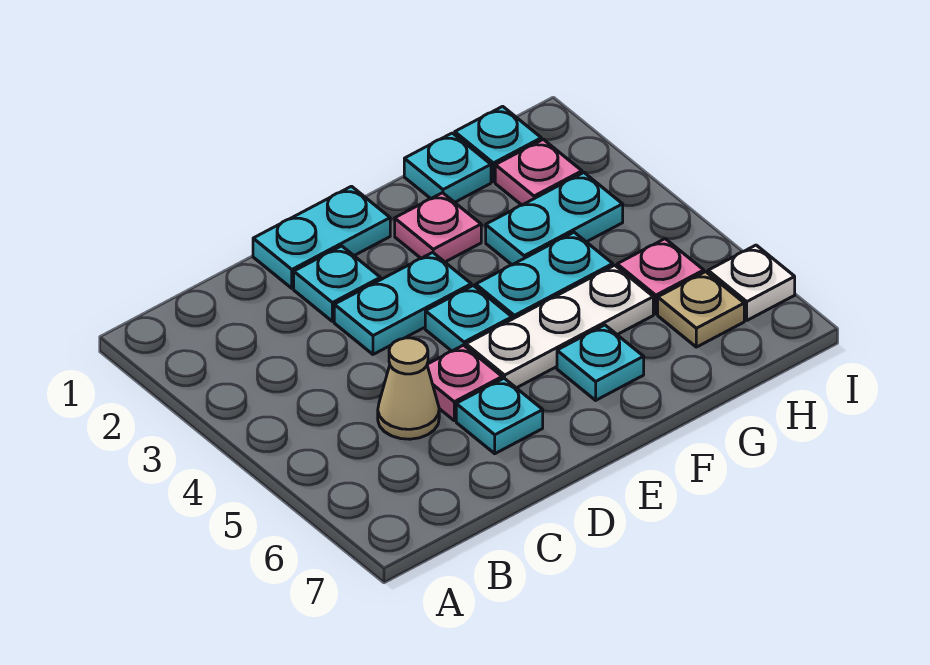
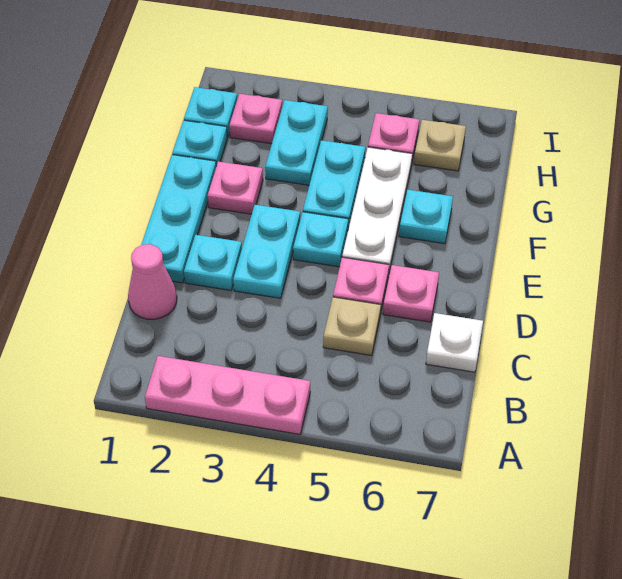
none -> pink 1x3 plate [145,356,310,434]
none -> pink 1x1 cone [128,244,177,319]
tan 1x1 cone [378,338,439,439] -> tan 1x1 plate [323,297,381,356]
cyan 1x2 plate [253,186,390,288] -> cyan 1x3 plate [141,155,216,283]
cyan 1x1 plate [456,378,543,454] -> pink 1x1 plate [383,265,439,322]
white 1x1 plate [708,245,795,320] -> white 1x1 plate moved to [426,313,483,372]

